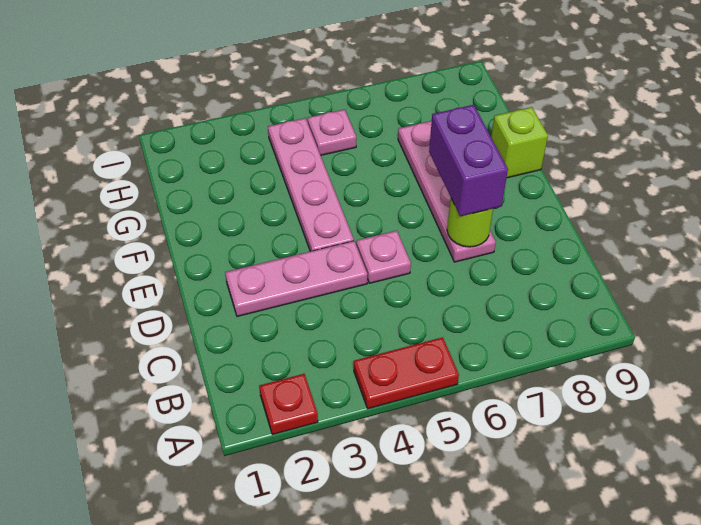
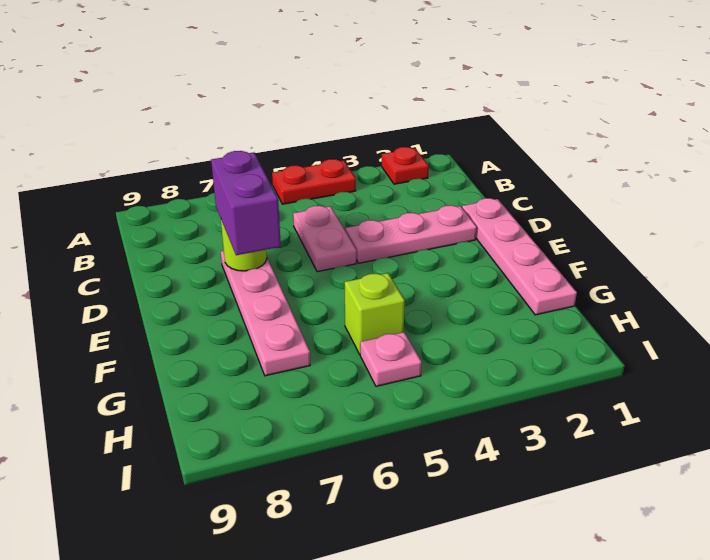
pink 1x1 plate [356,231,411,283] -> pink 1x2 plate [293,206,356,272]
pink 1x4 plate [268,118,354,251] -> pink 1x4 plate moved to [462,198,577,315]
lime 1x1 brick [491,107,548,178] -> lime 1x1 brick moved to [345,273,405,354]

